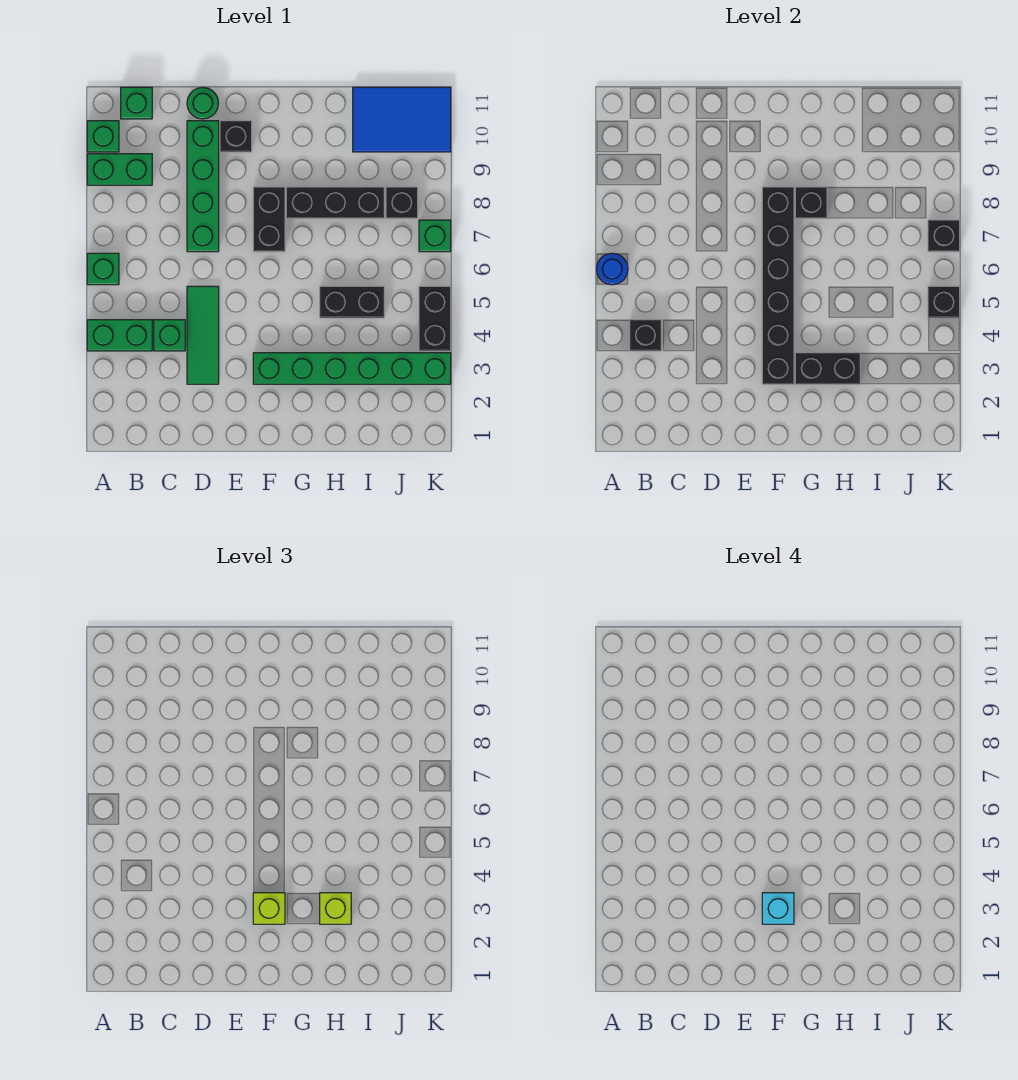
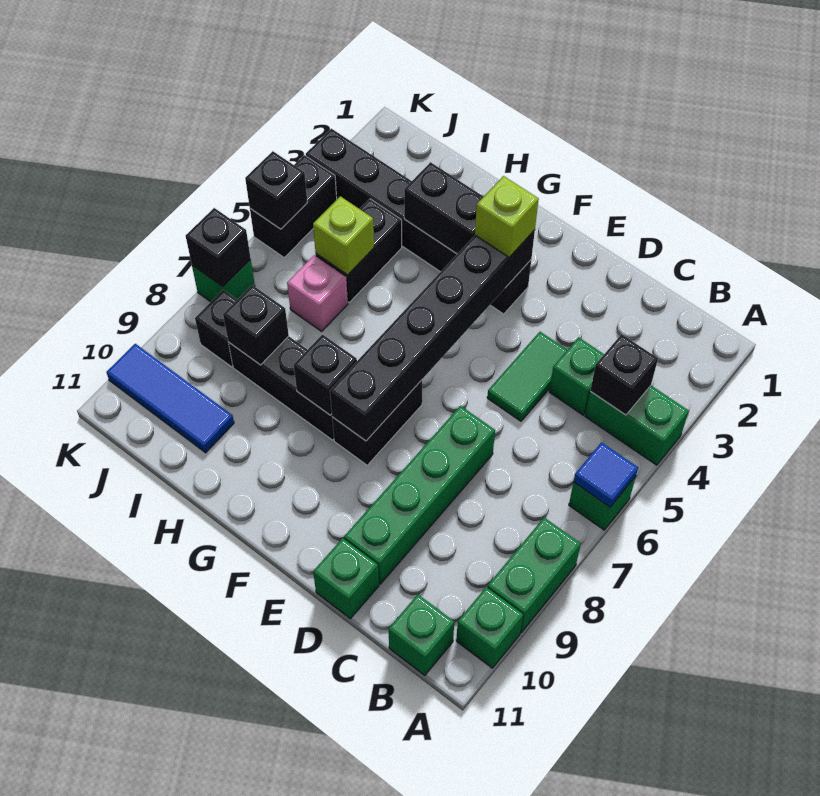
blue 1x1 round brick [597,253,628,285] -> blue 1x1 tile [574,442,638,507]
green 1x2 brick [87,154,152,185] -> green 1x2 brick turned to [487,518,581,632]
green 1x3 tile [187,286,219,384] -> green 1x2 tile [487,332,567,421]
green 1x1 round brick [187,87,218,119] -> green 1x1 brick [313,538,379,619]
black 1x1 brick [220,121,252,152] -> black 1x1 brick moved to [223,285,289,365]
green 1x6 brick [253,353,451,384] -> black 1x6 brick [306,129,531,314]
cyan 1x1 brick [762,893,794,924] -> none
lime 1x1 brick [320,893,351,924] -> lime 1x1 brick moved to [313,196,374,275]
black 1x2 brick [320,286,384,318] -> black 1x2 brick turned to [316,199,402,302]
none -> pink 1x1 brick [287,255,348,331]
blue 2x3 tile [353,87,451,152] -> blue 1x3 tile [107,344,234,453]

